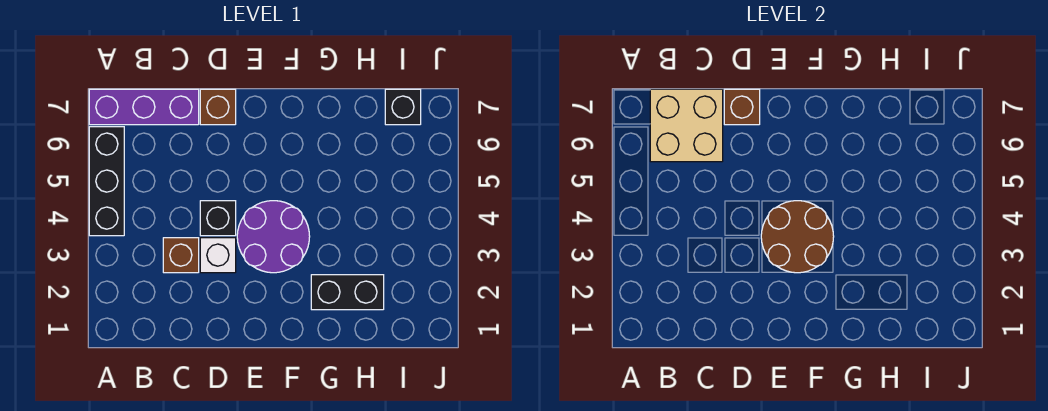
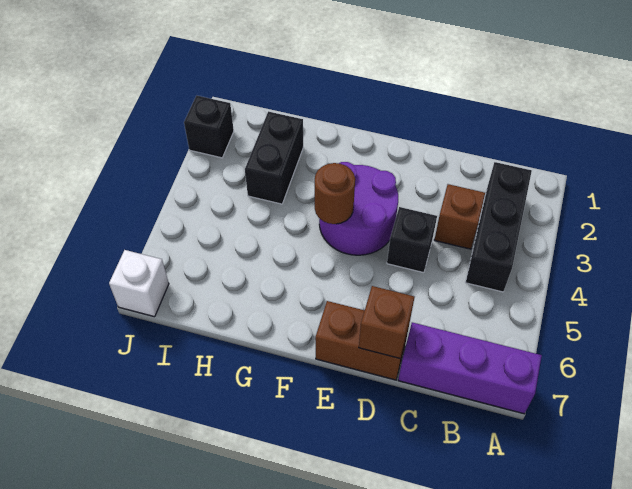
black 1x3 brick [89,127,124,236] -> black 1x3 brick moved to [465,162,532,292]
tan 2x2 brick [650,89,723,162] -> none
white 1x1 brick [200,238,236,273] -> white 1x1 brick moved to [109,250,169,317]
brown 1x1 brick [200,89,236,125] -> brown 1x2 brick [315,301,409,380]
brown 2x2 round brick [761,201,834,273] -> brown 1x1 round brick [315,163,355,224]
black 1x2 brick [311,275,384,310] -> black 1x2 brick turned to [245,111,303,204]
black 1x1 brick [385,89,421,125] -> black 1x1 brick moved to [184,96,234,158]

